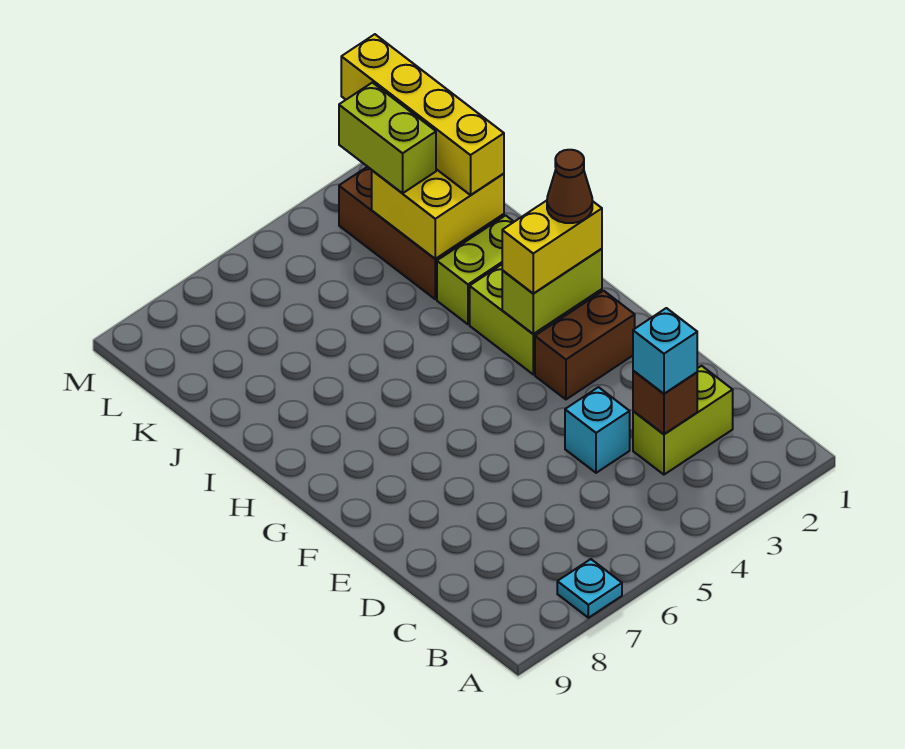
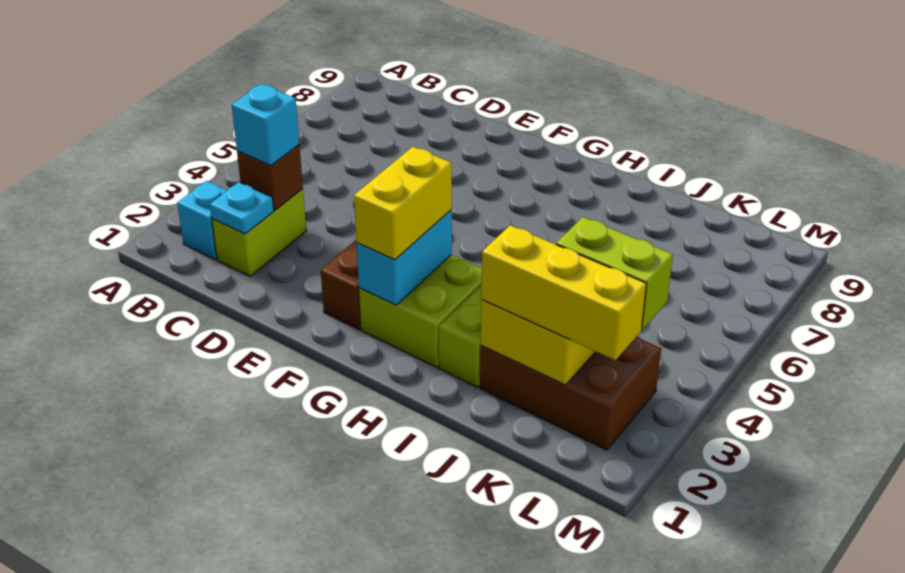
cyan 1x1 plate [557,559,622,618] -> cyan 1x1 plate moved to [210,182,274,234]
cyan 1x1 brick [565,387,630,473] -> cyan 1x1 brick moved to [177,181,227,260]
lime 1x2 brick [502,249,602,334] -> cyan 1x2 brick [357,210,452,305]
brown 1x1 cone [547,150,592,223] -> none
yellow 1x4 brick [341,34,504,195] -> yellow 1x3 brick [481,225,646,360]

